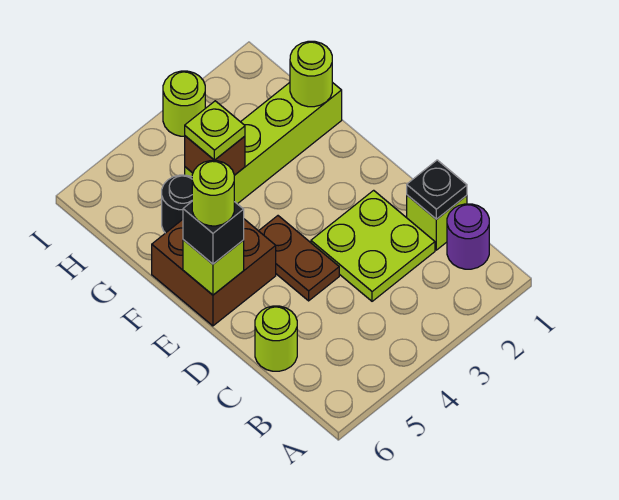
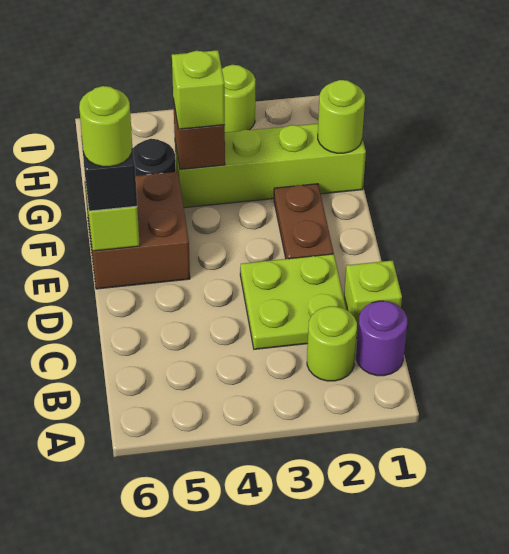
black 1x1 plate [407,160,467,219] -> none
lime 1x1 round brick [255,306,297,371] -> lime 1x1 round brick moved to [307,306,357,381]
brown 1x2 plate [259,216,339,301] -> brown 1x2 plate moved to [274,184,334,259]
lime 1x1 plate [185,101,245,160] -> lime 1x1 brick [172,50,225,129]

